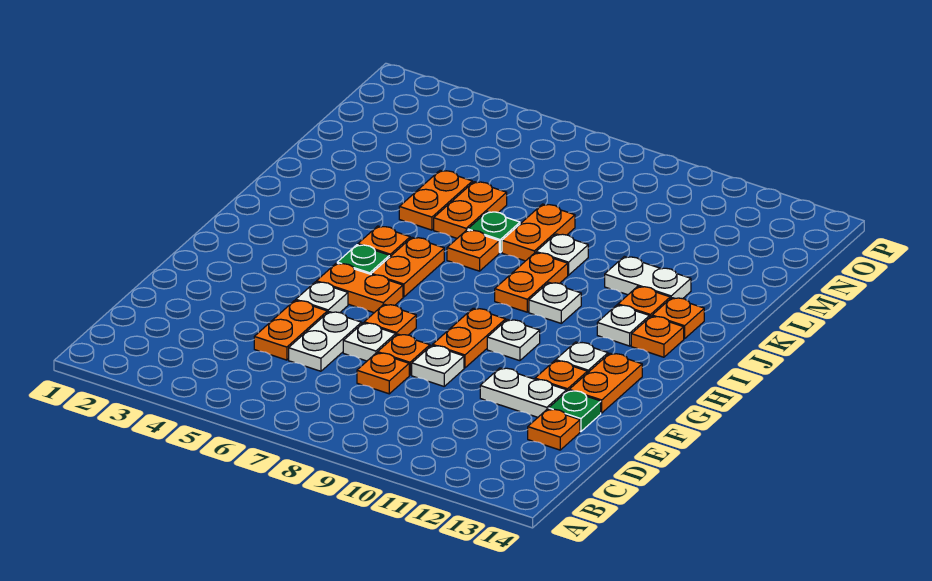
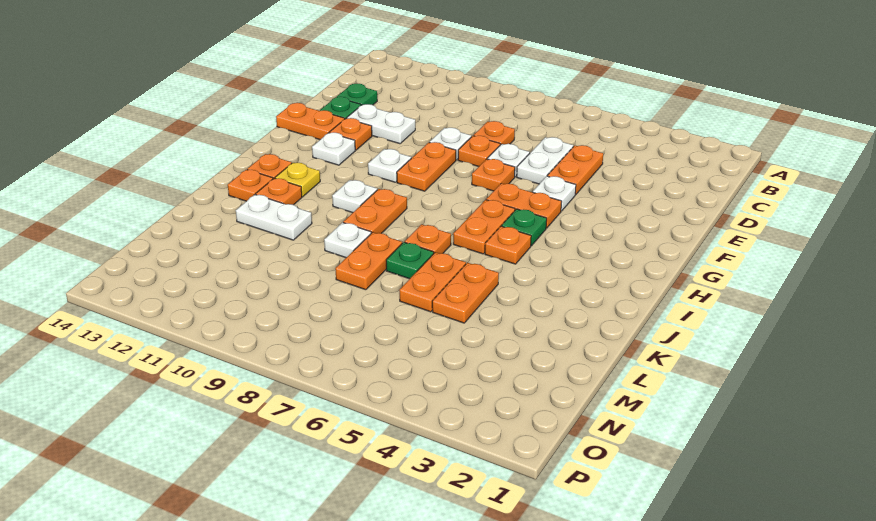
orange 1x1 plate [528,409,580,450] -> green 1x1 plate [337,83,377,105]
orange 1x2 plate [569,353,642,413] -> orange 1x2 plate turned to [276,103,345,140]
white 1x1 plate [597,305,650,346] -> yellow 1x1 plate [275,163,320,197]

